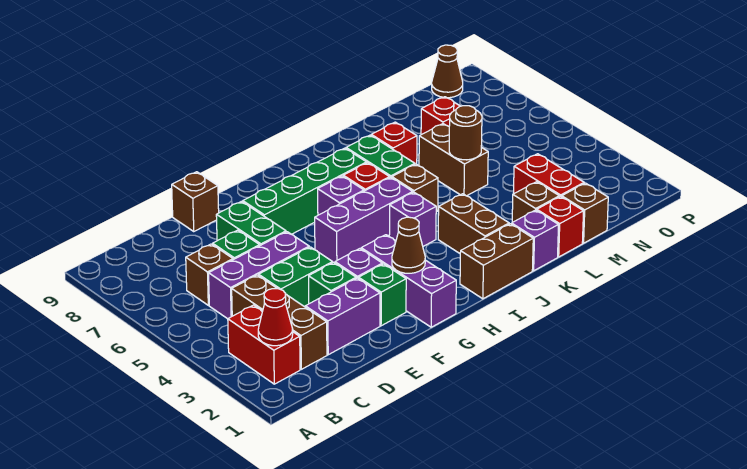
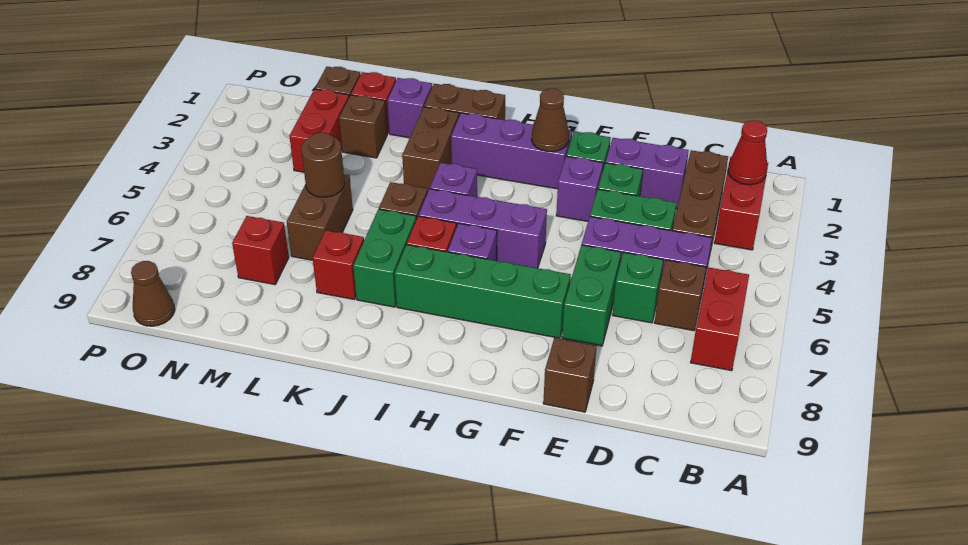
none -> red 1x2 brick [691,267,749,371]
purple 1x3 brick [361,235,456,327] -> purple 1x3 brick turned to [451,113,572,189]

